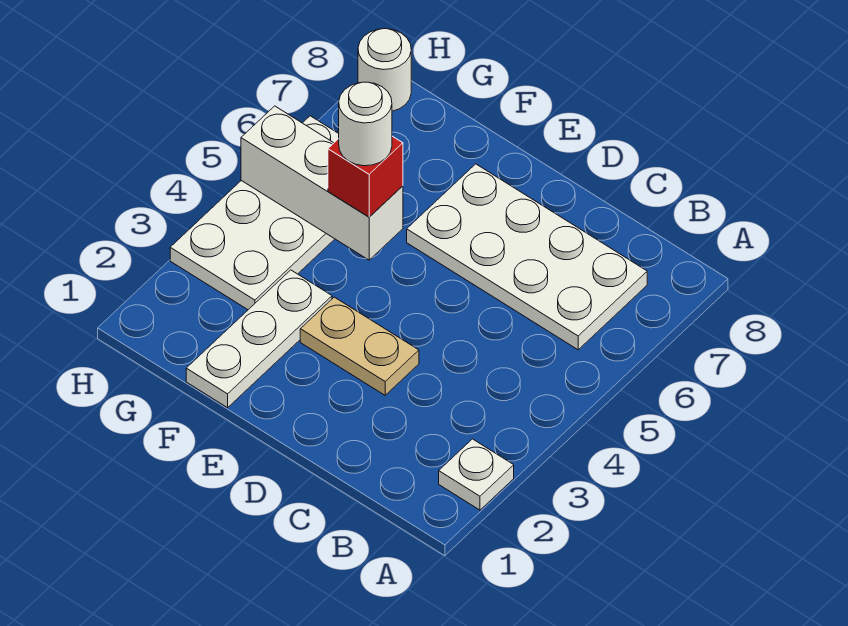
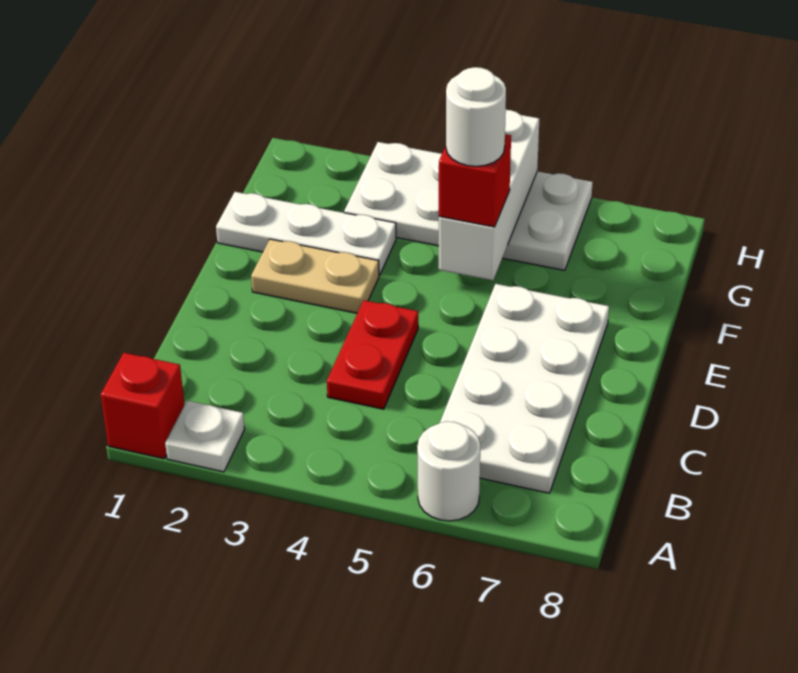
none -> red 1x1 brick [101,353,185,459]
none -> red 1x2 plate [327,300,418,409]
tan 1x2 plate [300,297,419,395] -> tan 1x2 plate turned to [251,239,379,313]
white 1x1 round brick [358,29,411,111] -> white 1x1 round brick moved to [417,421,480,521]

